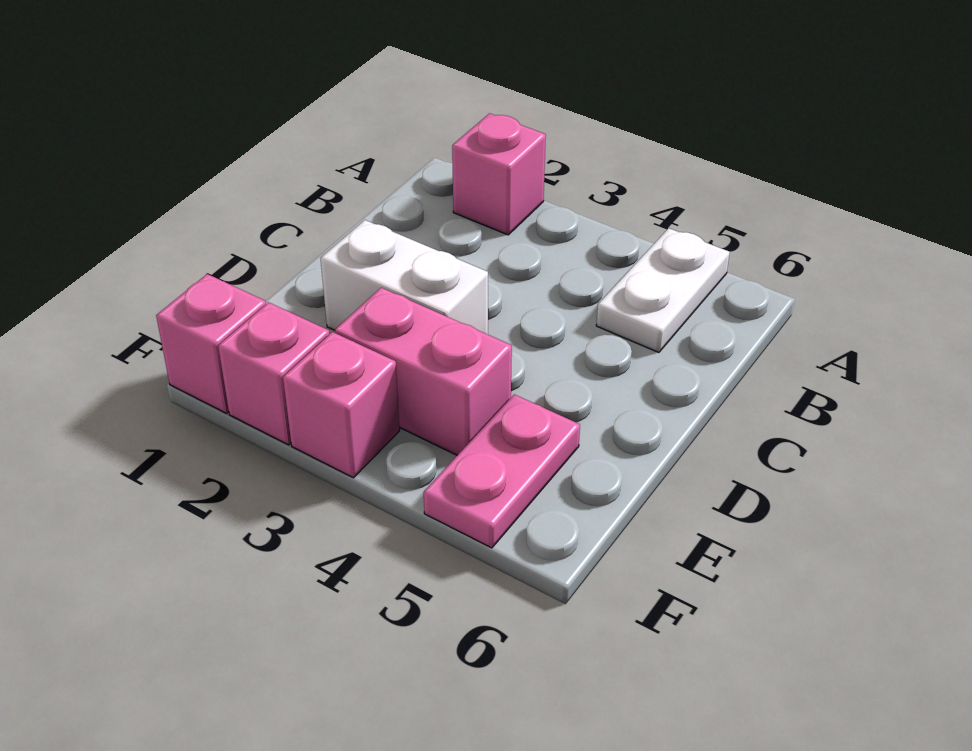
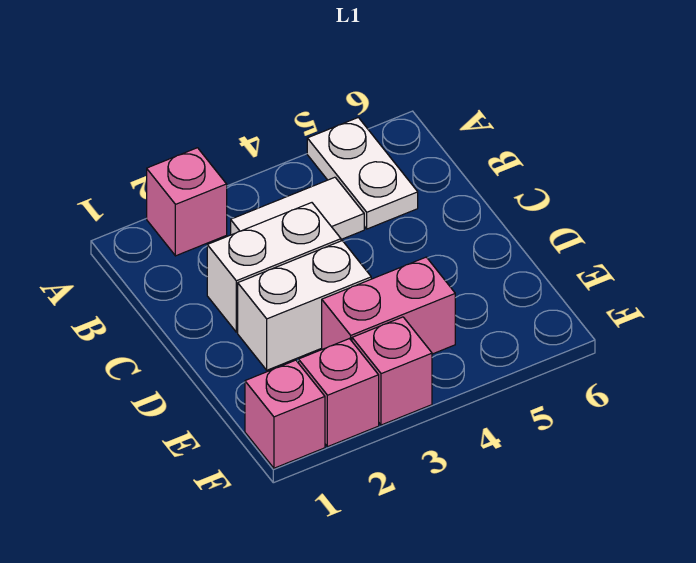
none -> white 1x2 tile [231,177,364,239]
none -> white 1x2 brick [207,203,341,332]
pink 1x2 plate [424,394,580,548] -> none

